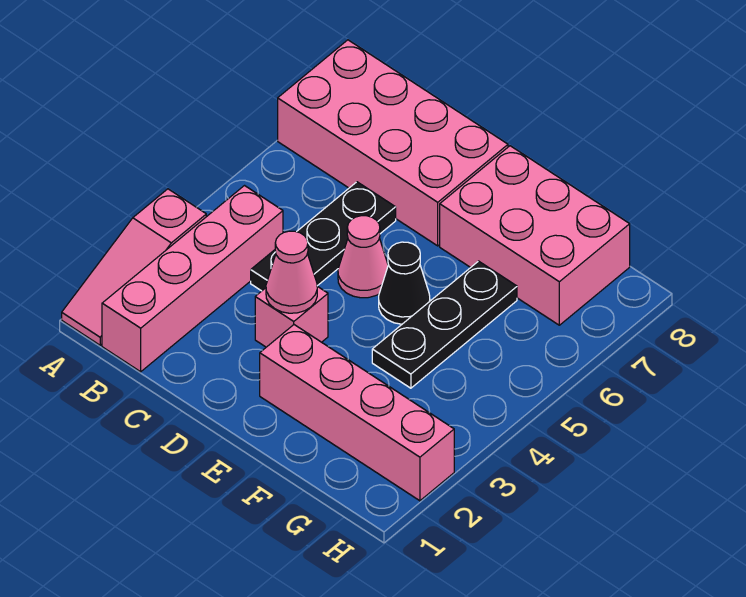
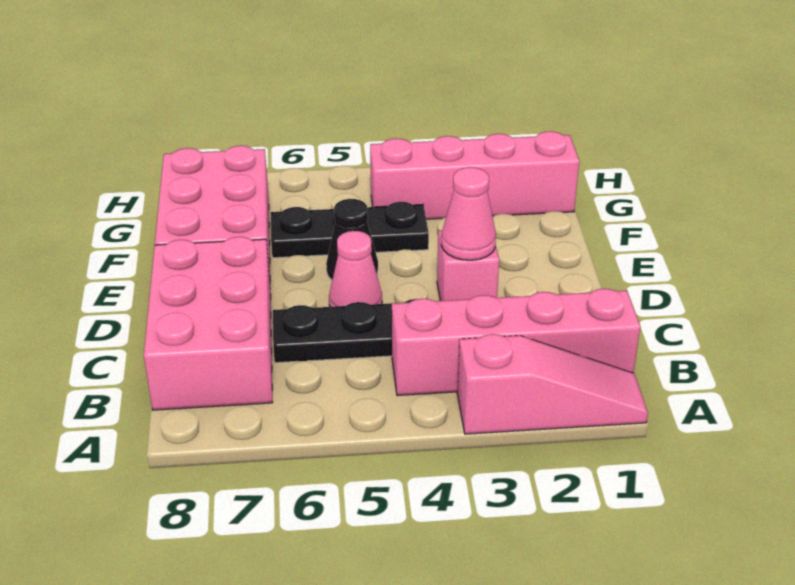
pink 2x4 brick [278,40,508,246] -> pink 2x3 brick [144,237,273,410]
pink 1x4 brick [260,325,454,501] -> pink 1x4 brick turned to [370,131,579,219]

